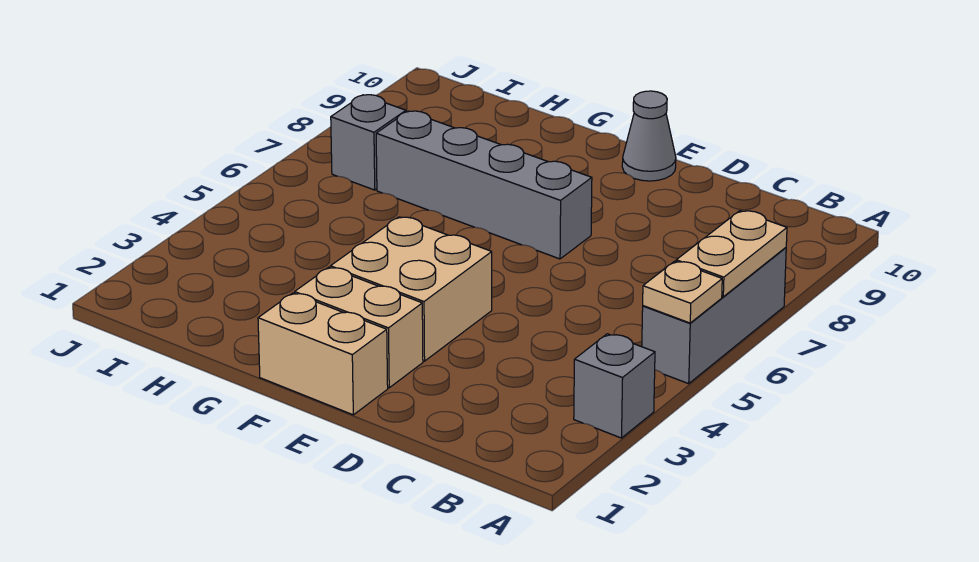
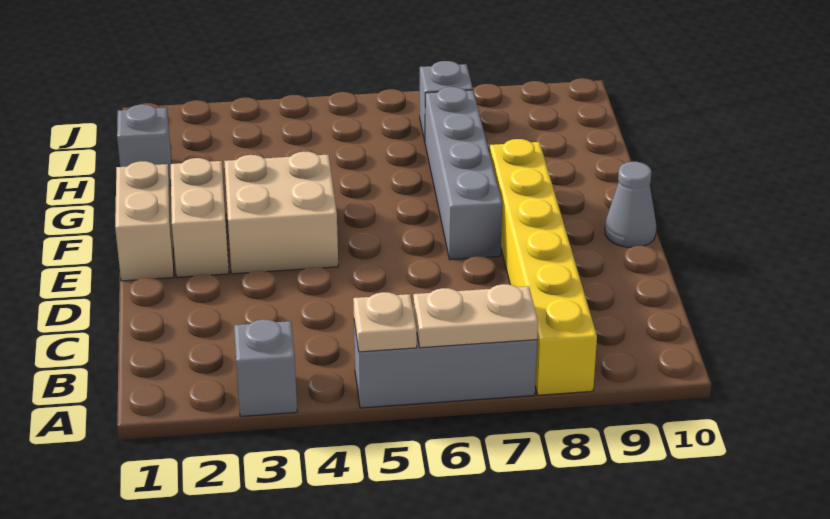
none -> yellow 1x6 brick [490,139,597,395]
none -> grey 1x1 brick [117,104,171,186]

